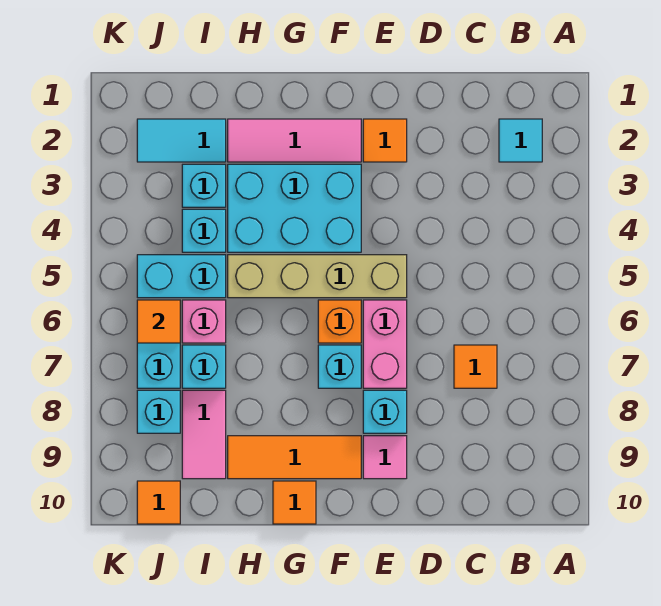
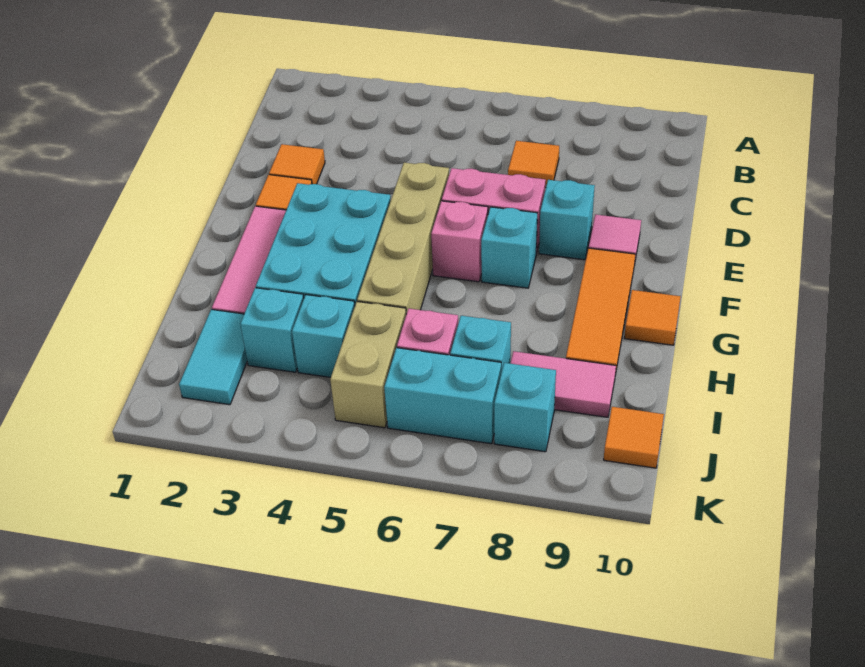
cyan 1x1 tile [499,119,542,162] -> none
orange 1x1 brick [318,300,361,343] -> pink 1x1 brick [431,201,488,282]
cyan 1x2 brick [137,255,226,298] -> tan 1x2 brick [330,302,406,428]
orange 1x1 tile [137,300,180,343] -> orange 1x1 tile moved to [269,144,325,184]

